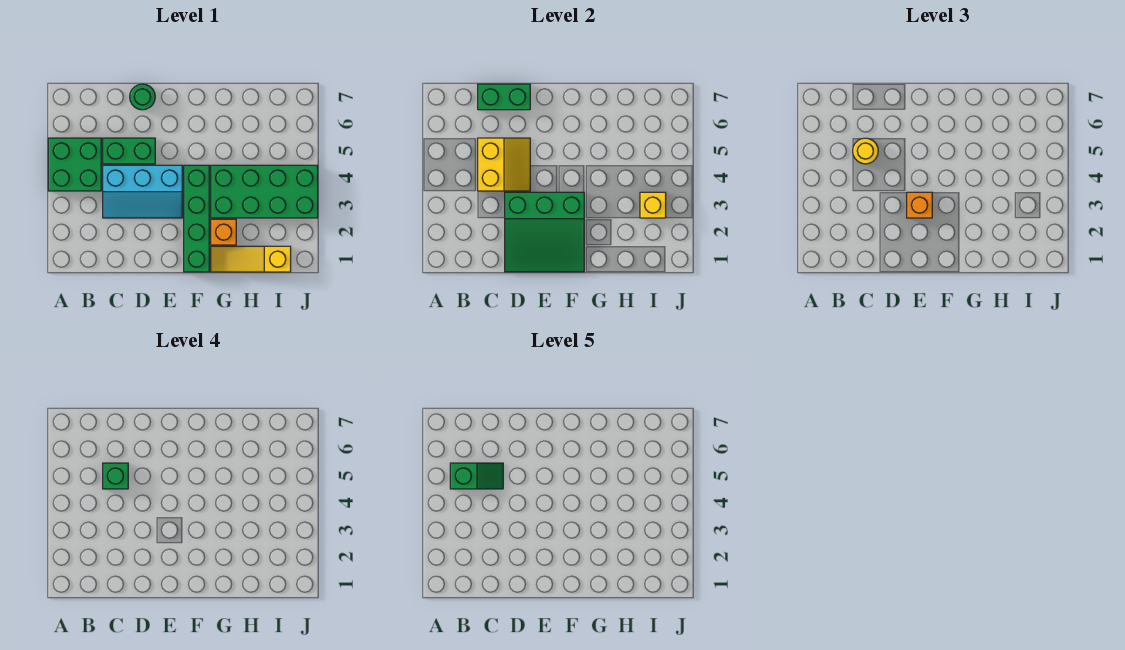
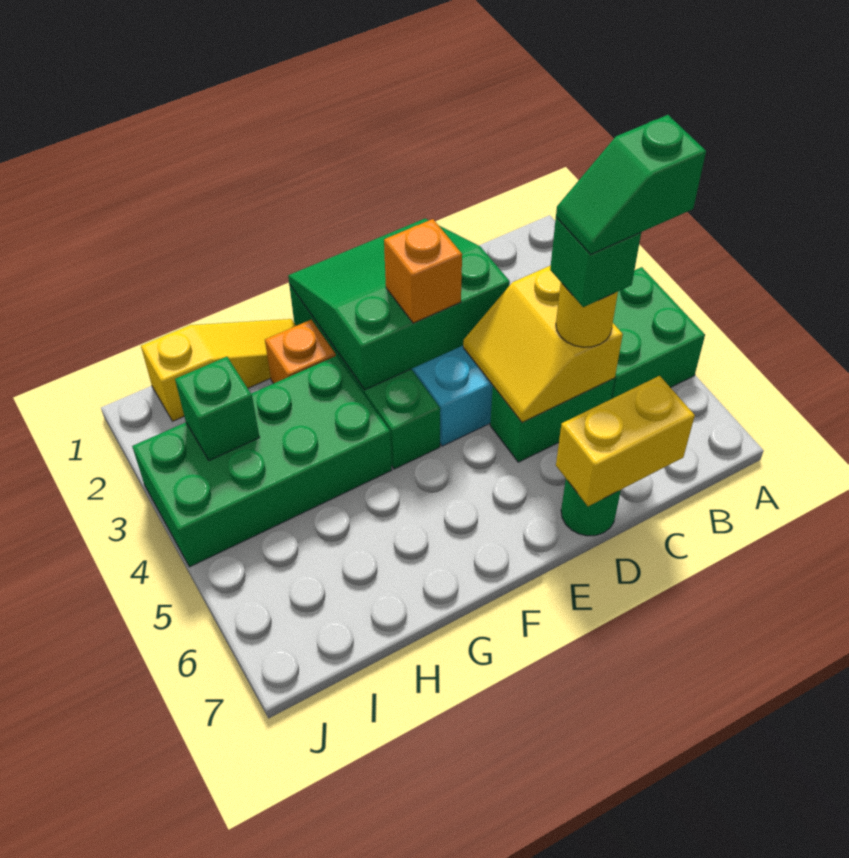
green 1x2 brick [478,84,530,110] -> yellow 1x2 brick [556,376,695,506]
yellow 1x1 brick [640,192,666,218] -> green 1x1 brick [175,357,260,460]

